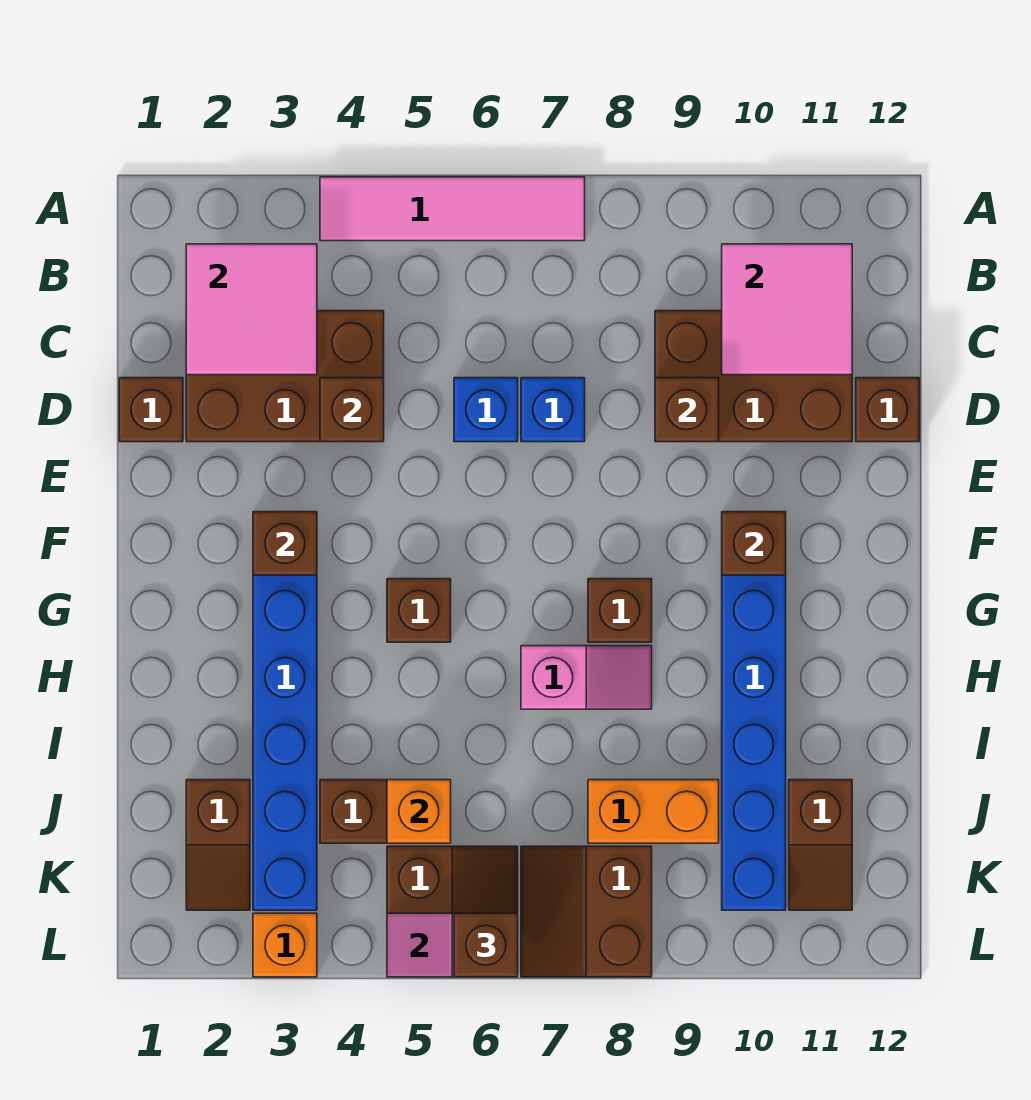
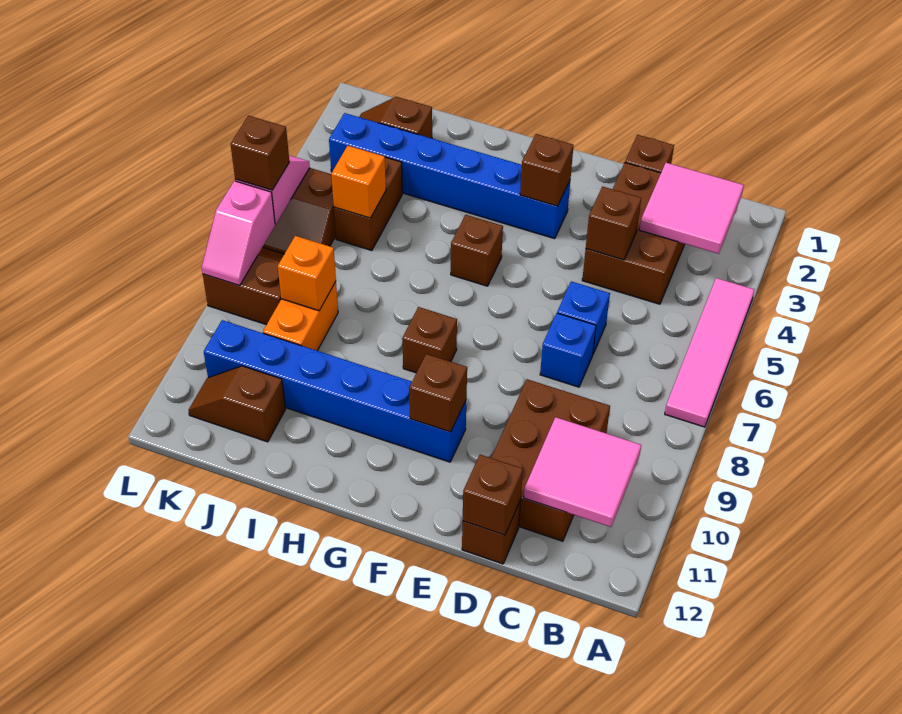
brown 1x1 brick [655,378,719,442] -> brown 1x1 brick moved to [463,455,523,535]
pink 1x2 slope [521,646,652,709] -> pink 1x2 slope moved to [202,181,275,286]
orange 1x1 brick [253,913,317,977] -> orange 1x1 brick moved to [278,236,336,311]

